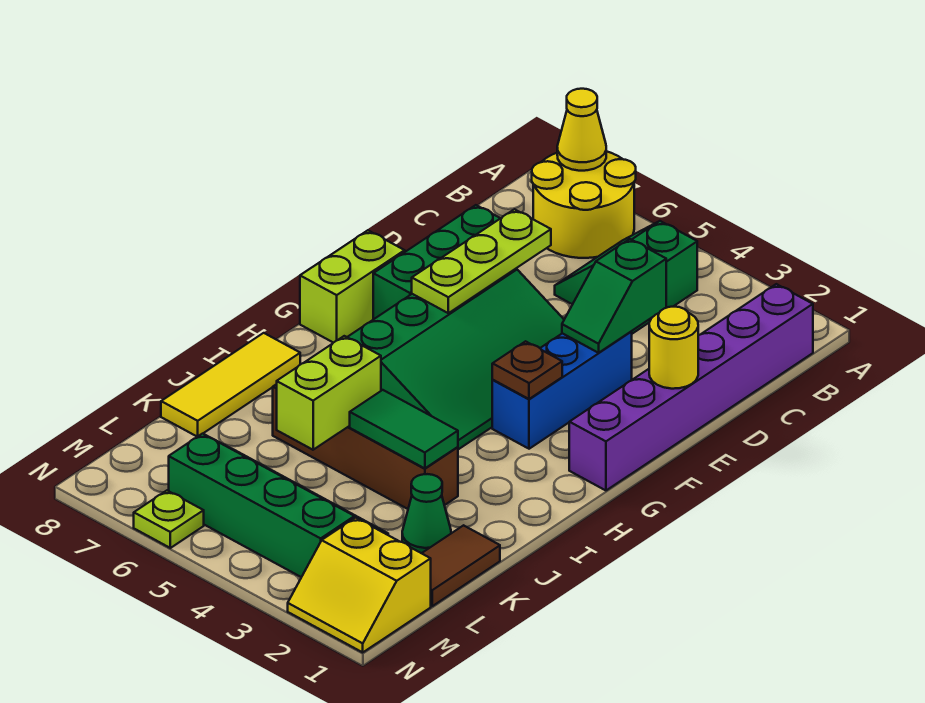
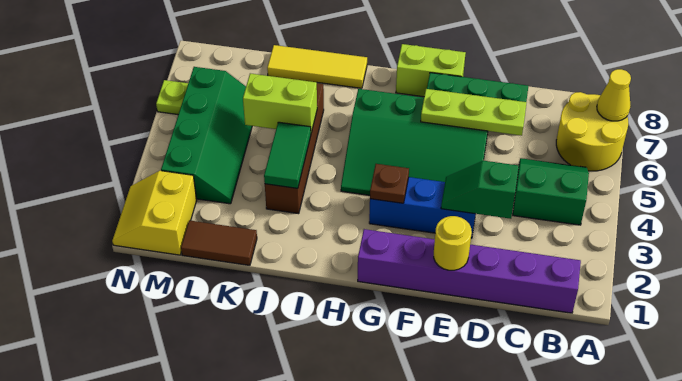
green 1x1 cone [402,474,451,553] -> none

